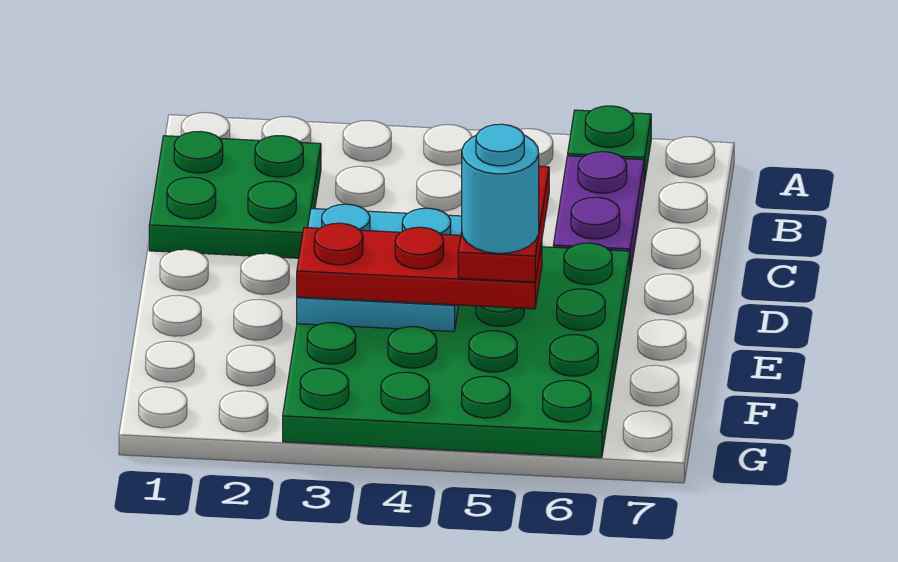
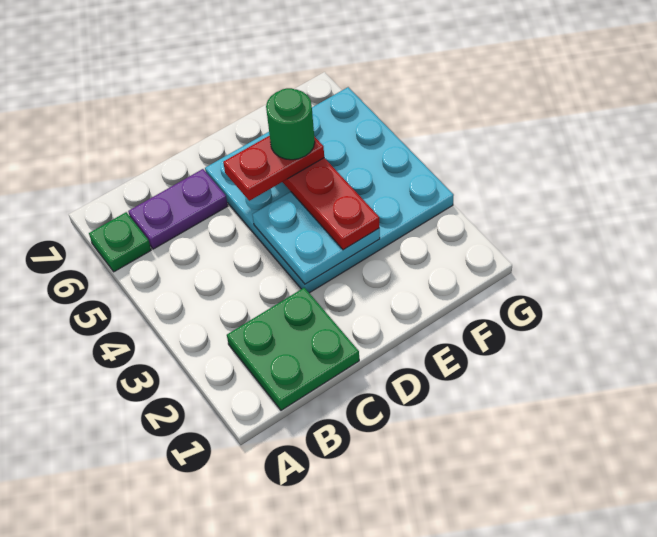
green 4x4 plate [283,243,630,458] -> cyan 4x4 plate [205,87,454,293]
cyan 1x1 round brick [462,124,539,253] -> green 1x1 round brick [266,88,315,160]

